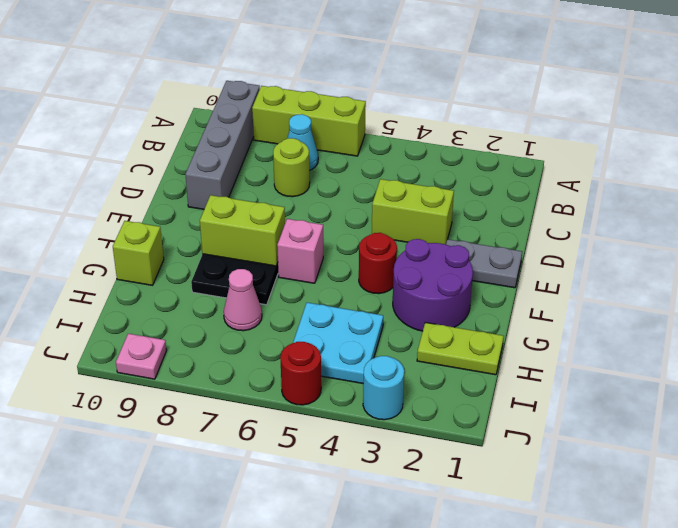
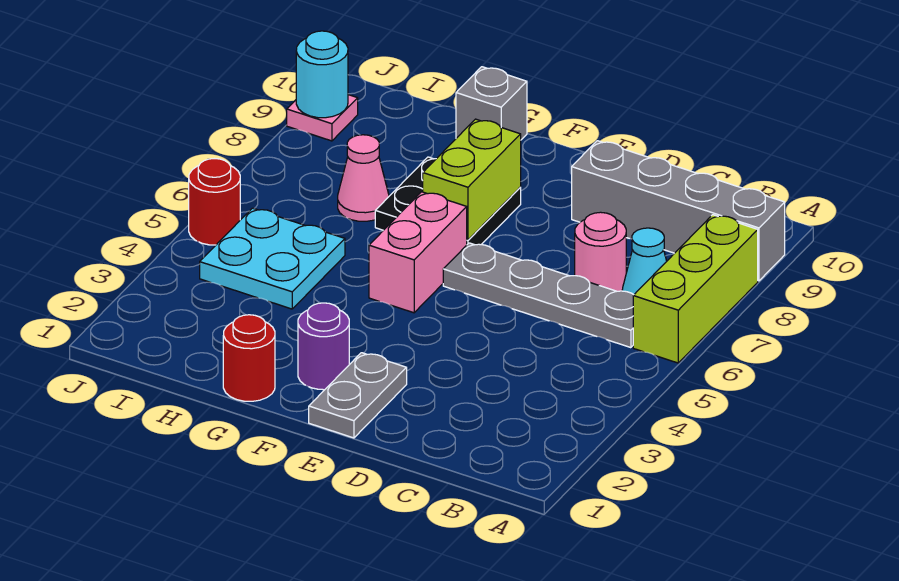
none -> grey 1x4 plate [443,243,634,348]
lime 1x1 round brick [273,138,310,197] -> pink 1x1 round brick [575,212,626,291]
lime 1x2 brick [372,179,454,245] -> none
purple 2x2 round brick [393,239,473,331] -> purple 1x1 round brick [298,303,349,390]
red 1x1 round brick [359,233,397,294] -> red 1x1 round brick moved to [223,315,275,401]
pink 1x1 brick [277,219,323,283] -> pink 1x2 brick [369,192,467,313]
lime 1x1 brick [113,221,164,285] -> grey 1x1 brick [456,67,527,140]
lime 1x2 plate [417,322,504,375] -> none
cyan 1x1 round brick [363,356,404,420] -> cyan 1x1 round brick moved to [296,31,348,118]

